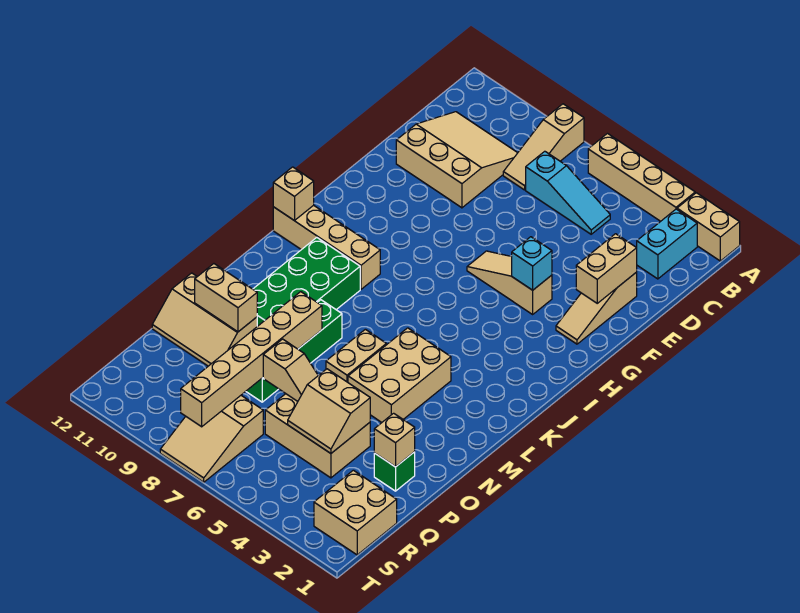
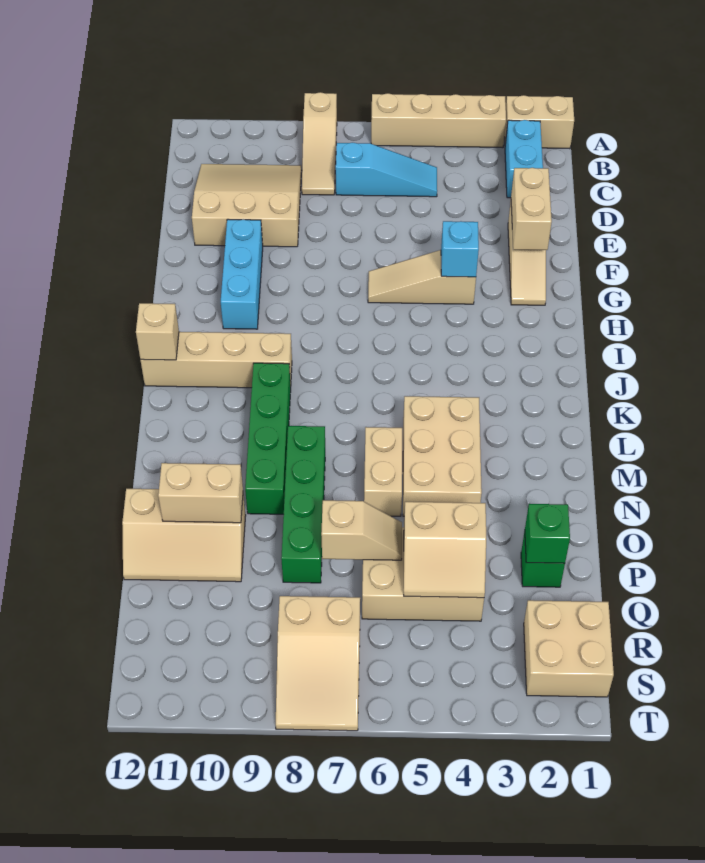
none -> cyan 1x3 brick [221,219,263,329]
green 2x4 brick [253,238,360,326] -> green 1x4 brick [245,363,291,514]
tan 1x6 brick [181,292,322,427] -> none
tan 1x1 brick [374,413,415,467] -> green 1x1 brick [525,504,570,563]

